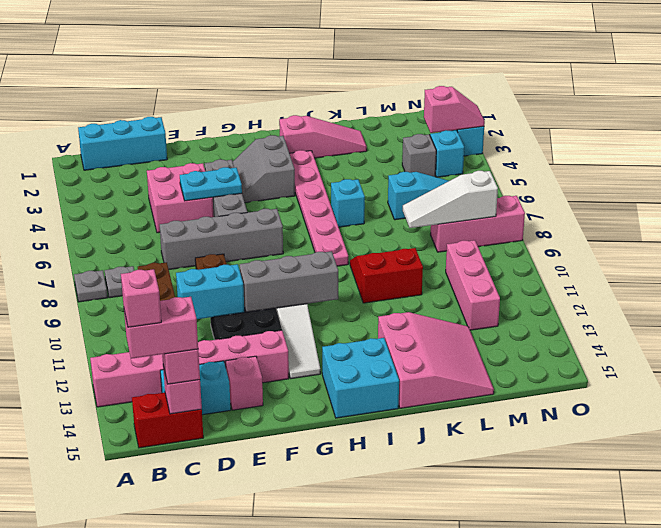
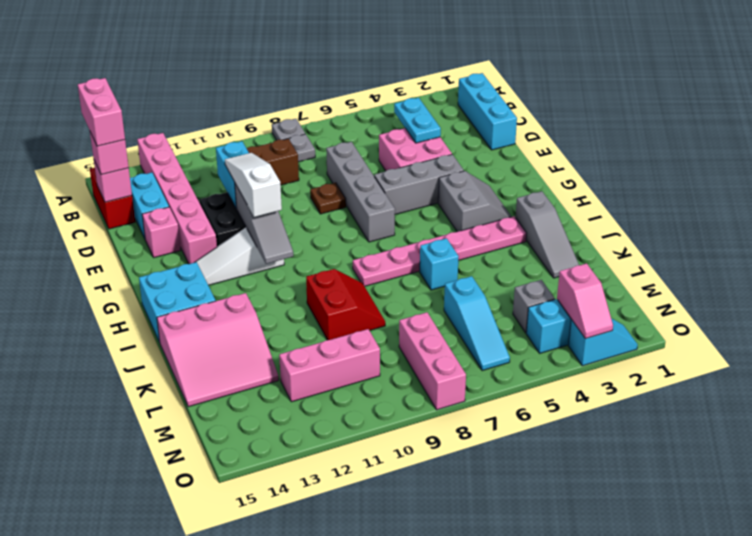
pink 1x1 brick [121,269,161,327] -> none
cyan 1x2 plate [180,167,242,201] -> cyan 1x2 plate moved to [394,98,441,143]
grey 1x3 brick [239,251,338,312] -> grey 1x3 slope [235,184,293,264]
grey 2x2 slope [233,135,295,203] -> grey 2x2 slope turned to [438,171,512,232]
pink 1x3 slope [279,115,367,158] -> grey 1x3 slope [516,191,579,278]
white 1x3 slope [402,171,498,228] -> white 1x3 slope moved to [225,153,282,217]

